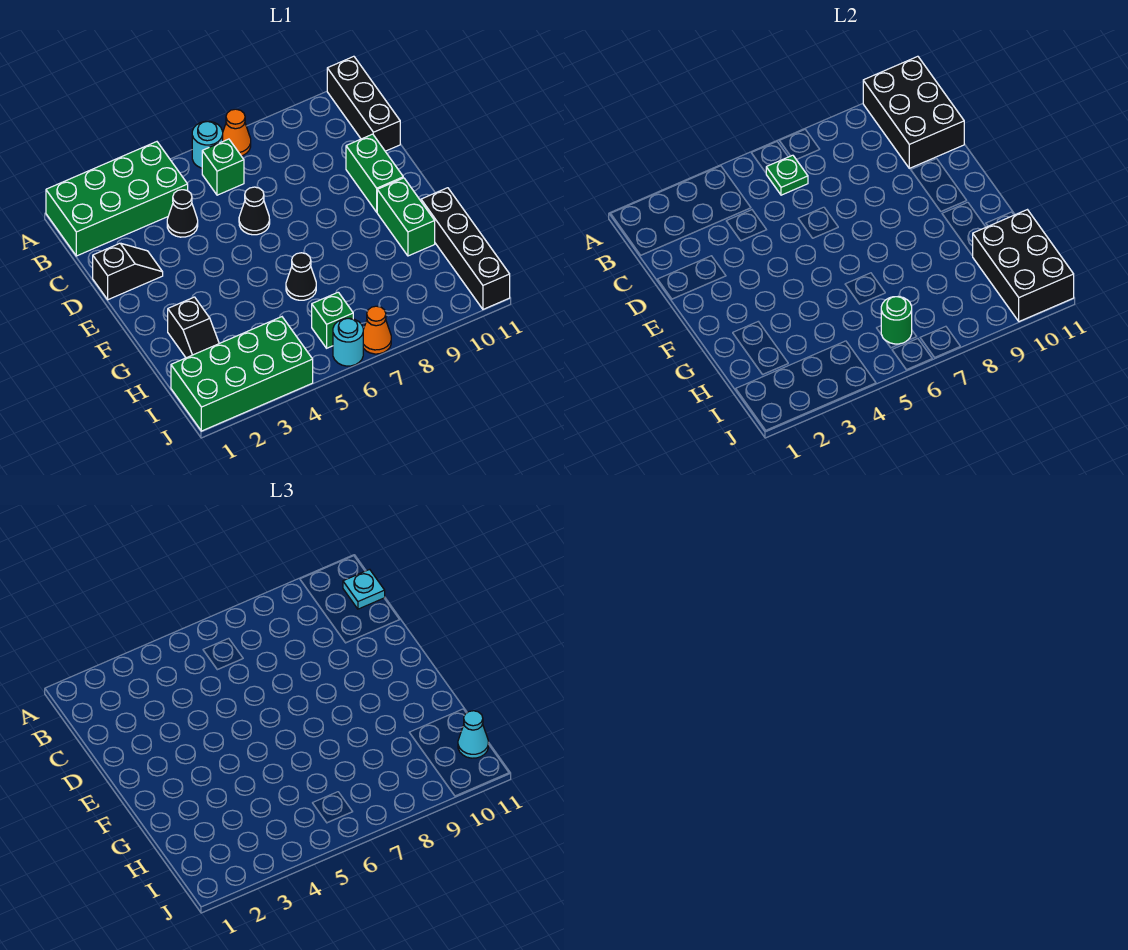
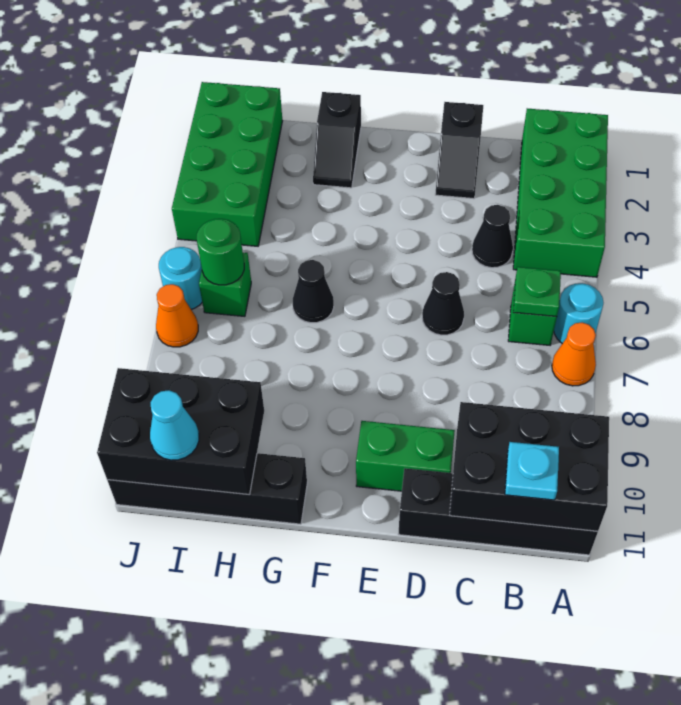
black 1x3 brick [327,56,400,151] -> black 1x4 brick [399,468,598,555]
green 1x2 brick [377,178,435,256] -> none
black 1x2 slope [168,297,219,358] -> black 1x2 slope turned to [313,92,361,188]

